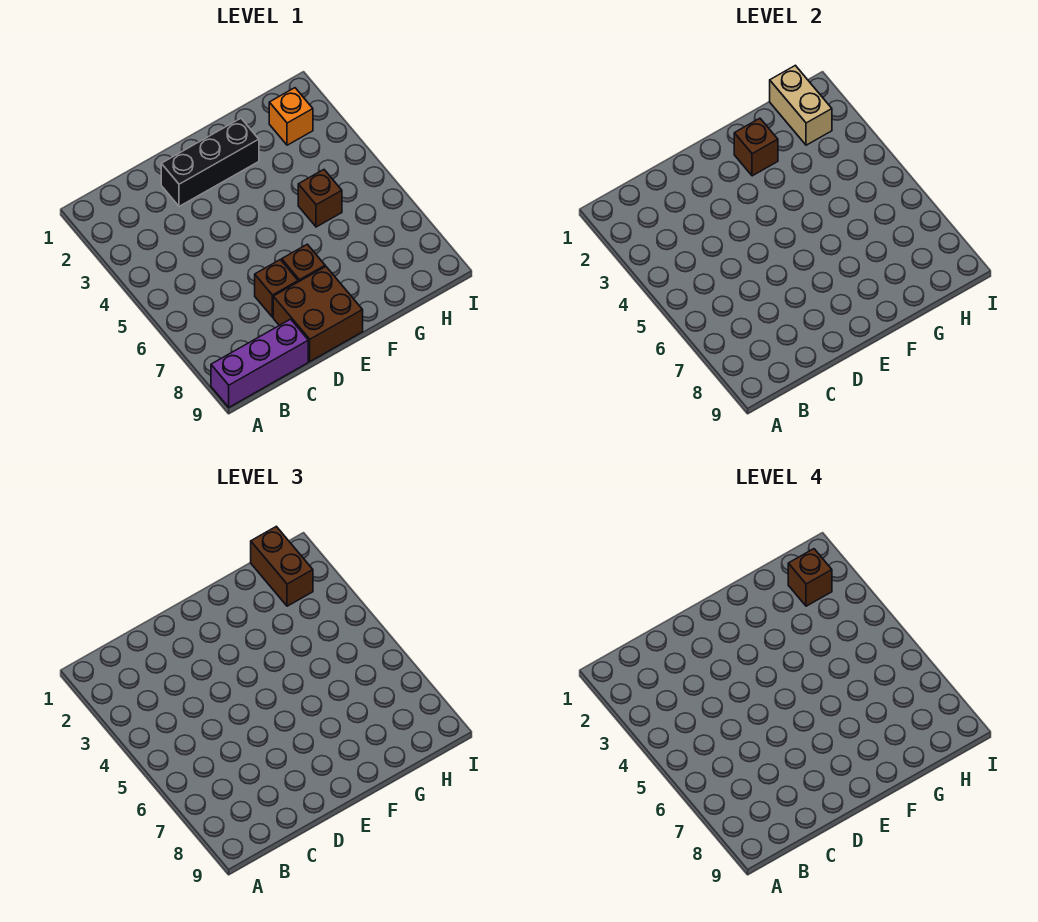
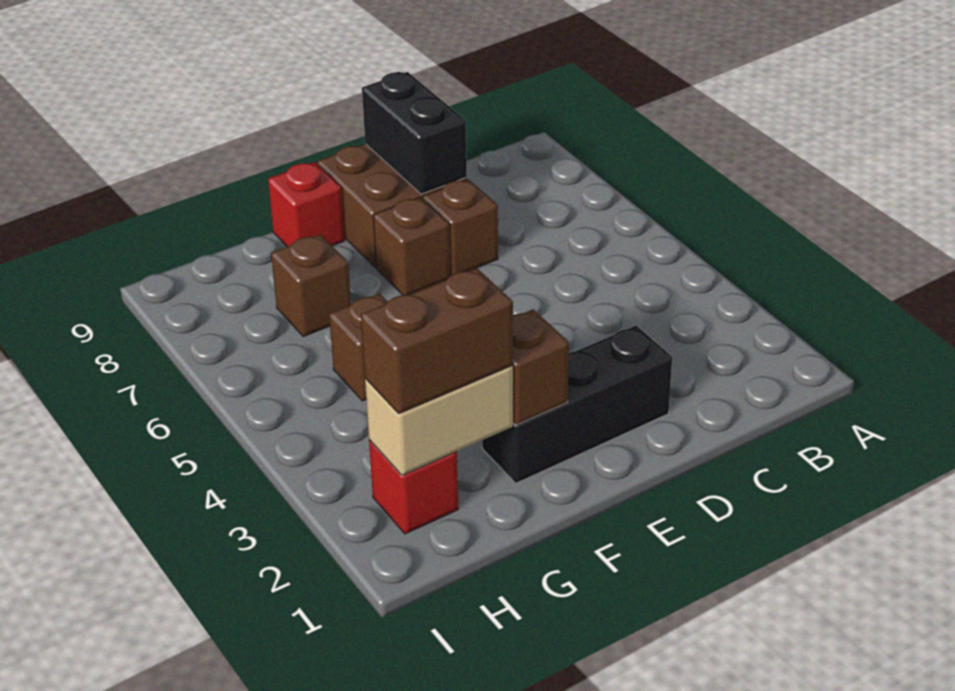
purple 1x3 brick [211,319,308,407] -> none
none -> black 1x2 brick [362,72,467,194]
none -> red 1x1 brick [268,162,345,246]
tan 1x2 brick [770,65,832,145] -> tan 1x2 brick turned to [365,365,513,475]
brown 1x2 brick [251,526,313,606] -> brown 1x2 brick turned to [361,268,513,414]
orange 1x1 brick [269,88,313,145] -> red 1x1 brick [369,440,458,534]
brown 1x1 brick [788,549,832,606] -> brown 1x1 brick moved to [271,234,351,337]

